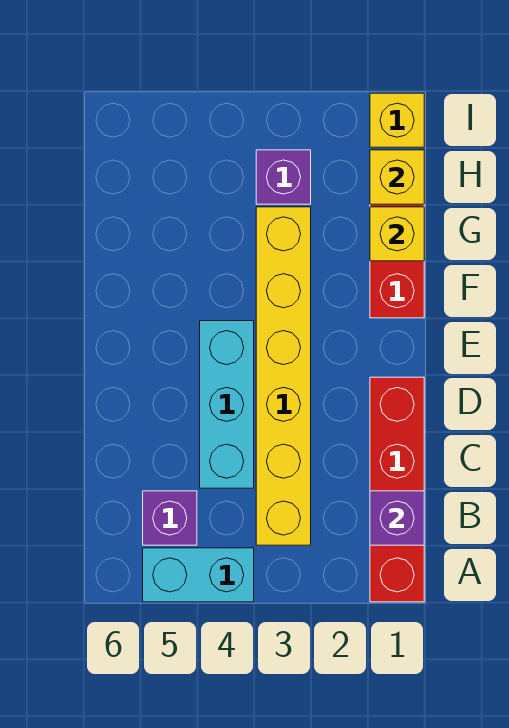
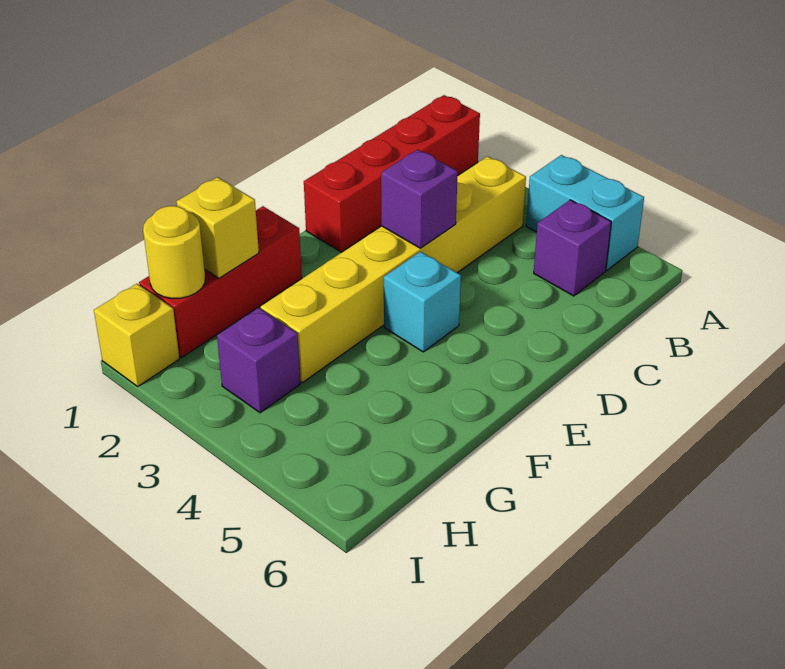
purple 1x1 brick [370,491,424,545] -> purple 1x1 brick moved to [381,150,458,248]
cyan 1x3 brick [200,321,254,488] -> cyan 1x1 brick [384,252,461,352]
yellow 1x1 brick [370,150,424,204] -> yellow 1x1 round brick [143,206,205,299]

